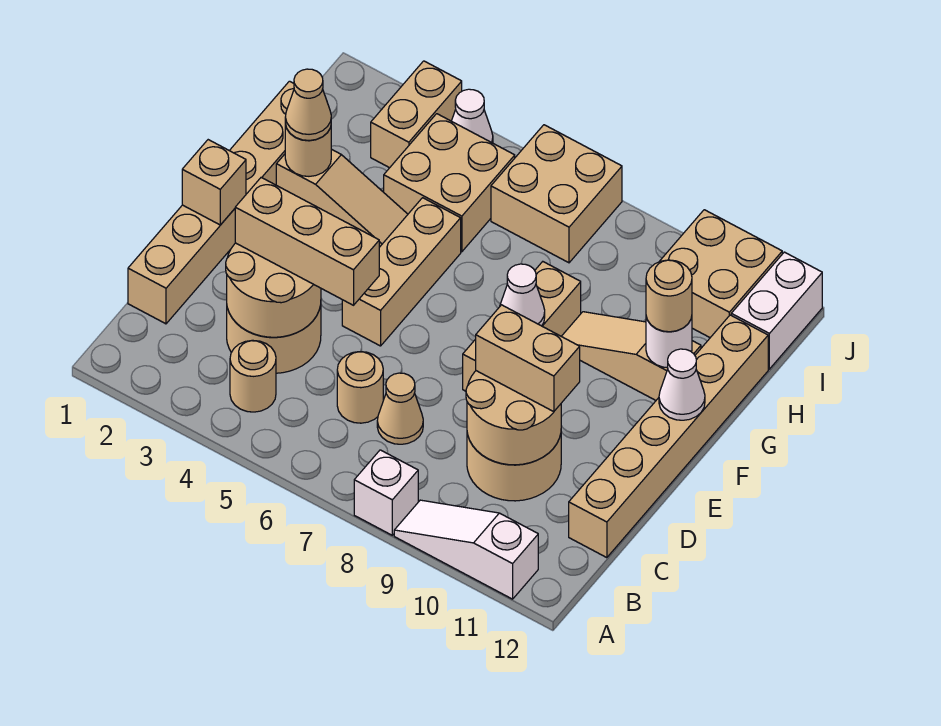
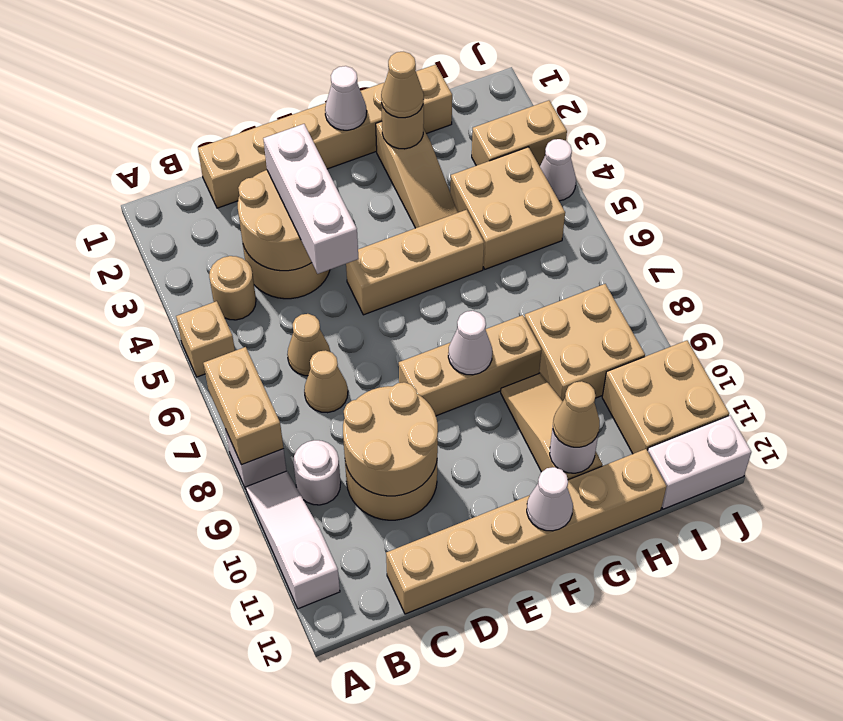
none -> white 1x1 round brick [293,440,341,505]
tan 1x1 round brick [337,352,383,423] -> tan 1x1 cone [287,314,330,376]
tan 1x3 brick [235,178,379,305] -> white 1x3 brick [263,124,358,274]
tan 1x2 brick [476,305,580,412] -> tan 1x2 brick moved to [203,347,283,465]
tan 1x1 brick [182,140,246,225] -> tan 1x1 brick moved to [176,301,235,377]
none -> white 1x1 cone [325,66,367,130]
tan 1x1 round brick [646,260,692,332] -> tan 1x1 cone [553,381,600,447]
tan 2x2 brick [491,125,622,263] -> tan 2x2 brick moved to [525,284,645,401]

